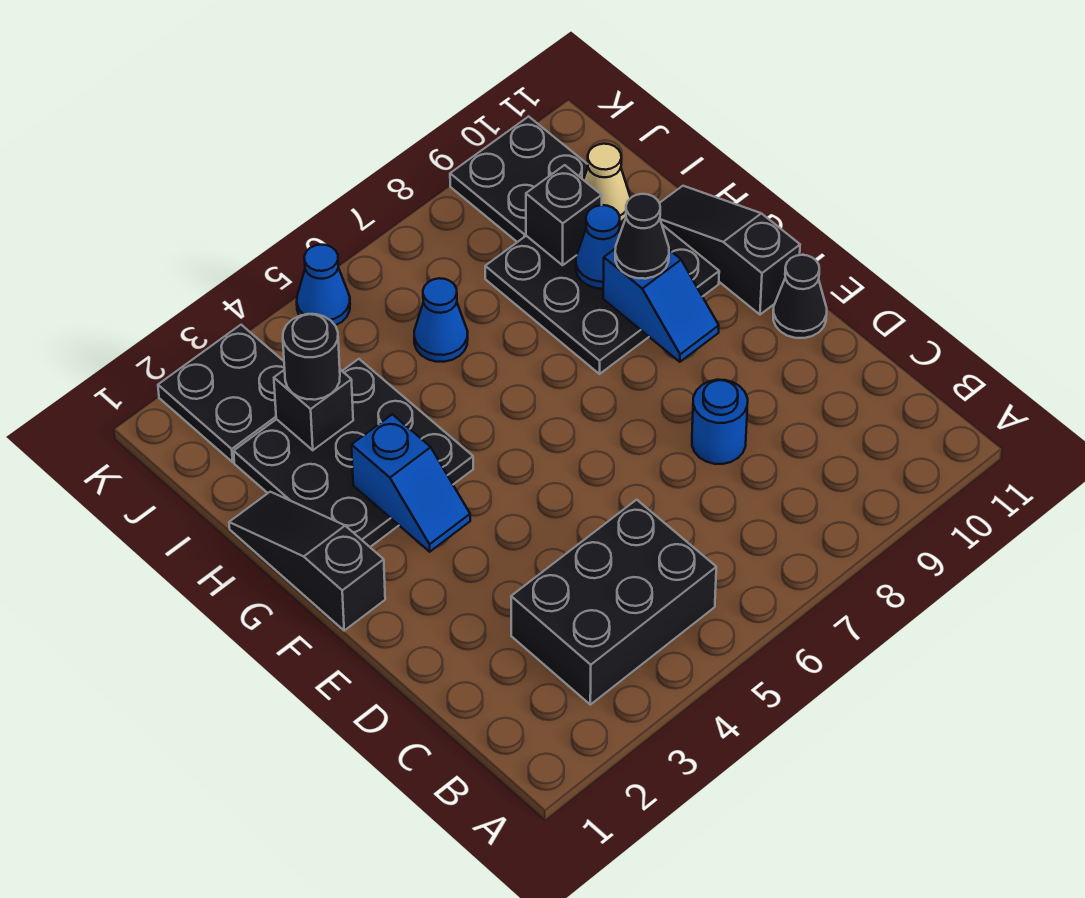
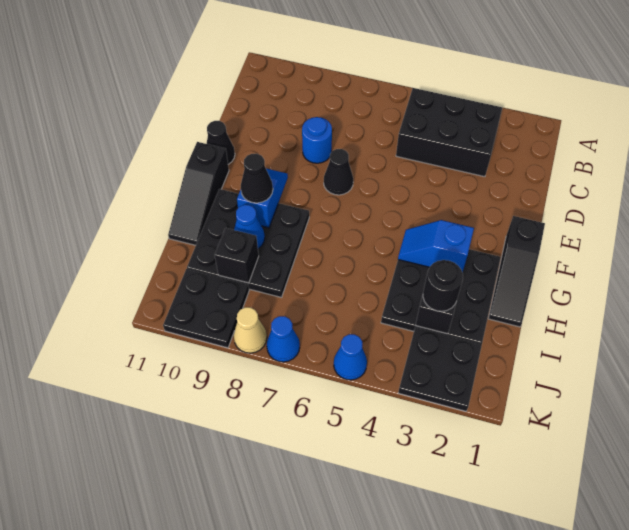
none -> black 1x1 cone [324,149,353,195]
blue 1x2 slope [352,414,470,552] -> blue 1x2 slope turned to [398,220,474,273]
blue 1x1 cone [414,278,468,362] -> blue 1x1 cone moved to [267,316,300,362]
tan 1x1 cone [584,144,630,222] -> tan 1x1 cone moved to [234,307,267,353]

